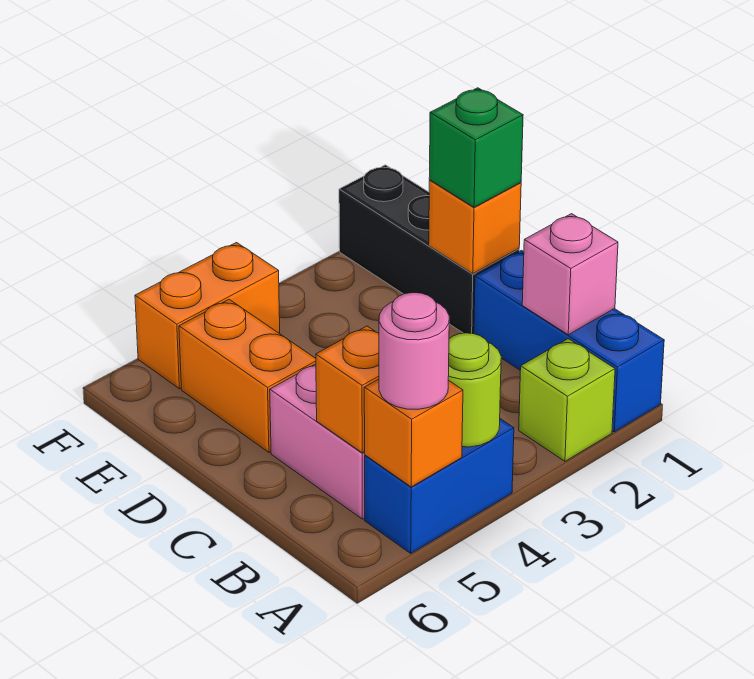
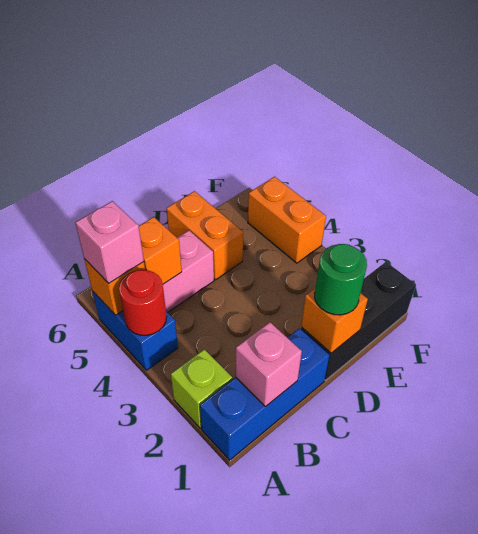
lime 1x1 round brick [448,333,501,447] -> red 1x1 round brick [119,270,167,335]
pink 1x1 round brick [379,293,449,409] -> pink 1x1 brick [75,201,144,283]
green 1x1 brick [429,88,523,207] -> green 1x1 round brick [315,244,367,315]
orange 1x2 brick [179,300,316,452] -> orange 1x2 brick turned to [166,191,243,280]

